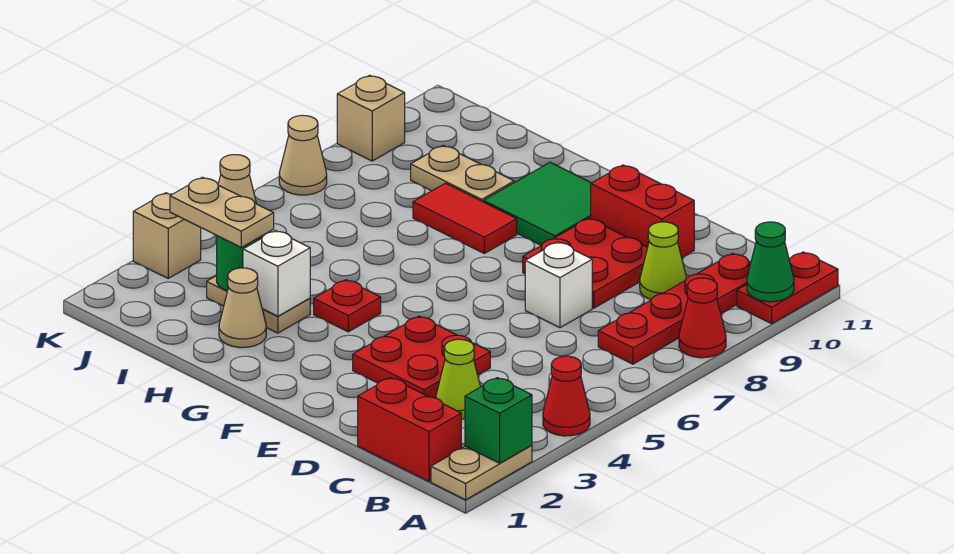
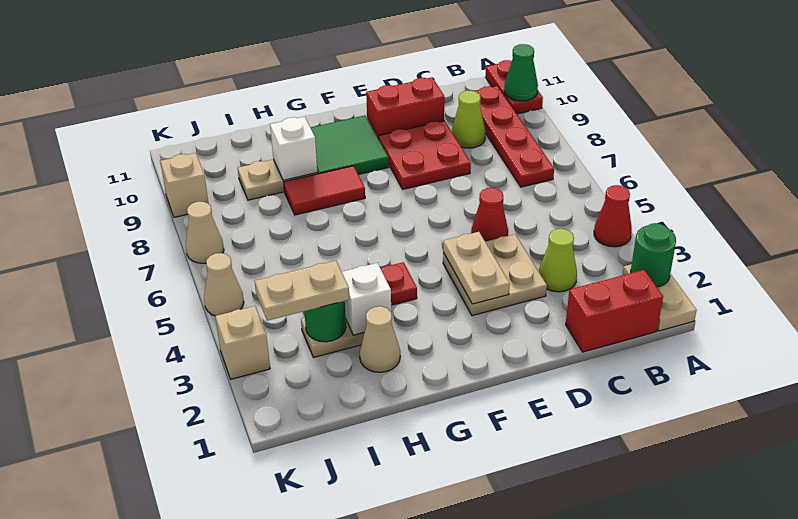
green 1x1 brick [465,378,532,463] -> green 1x1 round brick [631,223,676,287]
red 1x1 cone [679,278,726,358] -> red 1x1 cone moved to [471,188,508,242]
red 2x2 plate [353,316,490,398] -> tan 2x2 plate [443,234,547,316]
white 1x1 brick [525,242,592,328] -> white 1x1 brick moved to [270,117,317,180]
none -> tan 1x2 plate [443,232,510,304]

